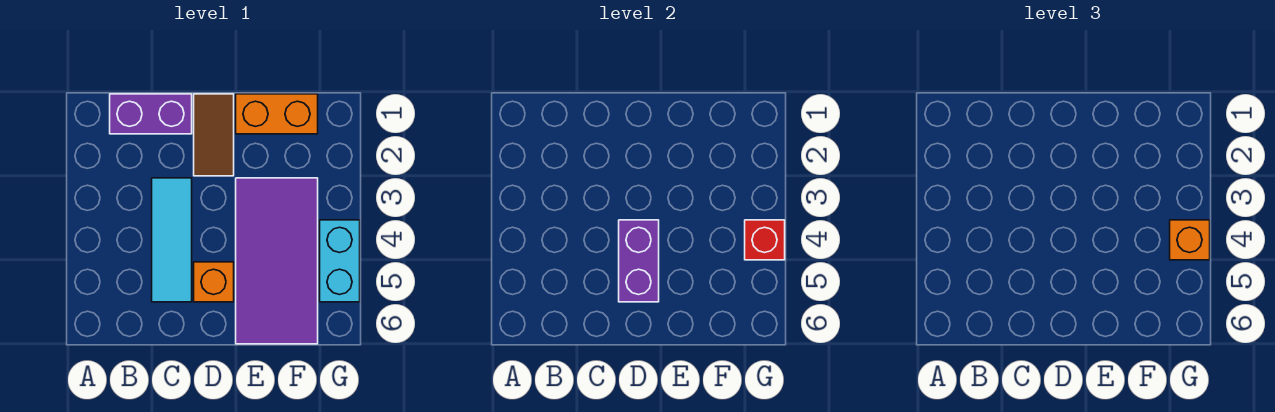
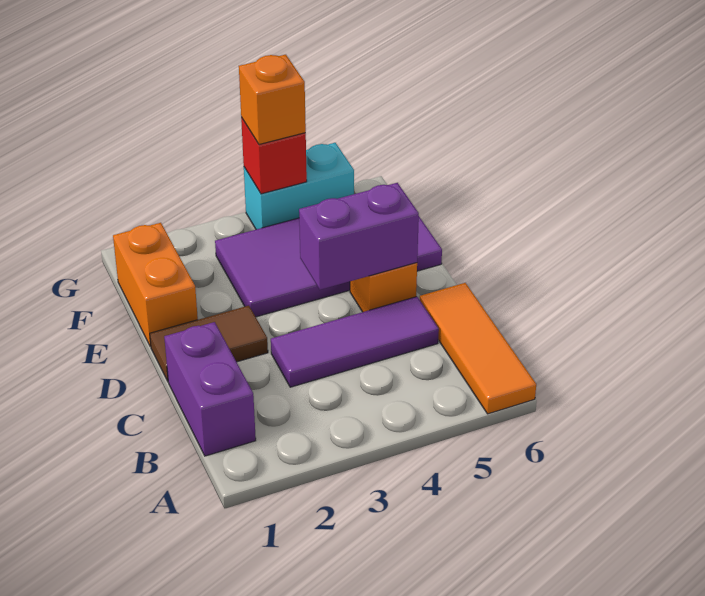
none -> orange 1x3 tile [420,283,536,414]
cyan 1x3 tile [152,178,192,302] -> purple 1x3 tile [271,297,439,387]

